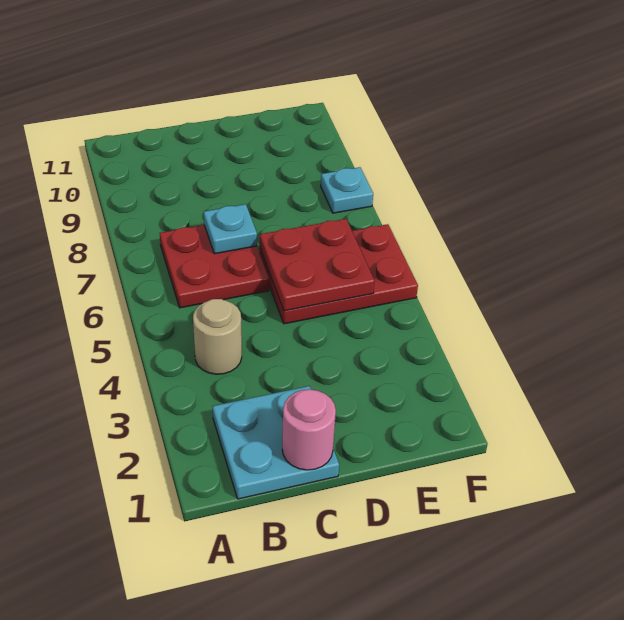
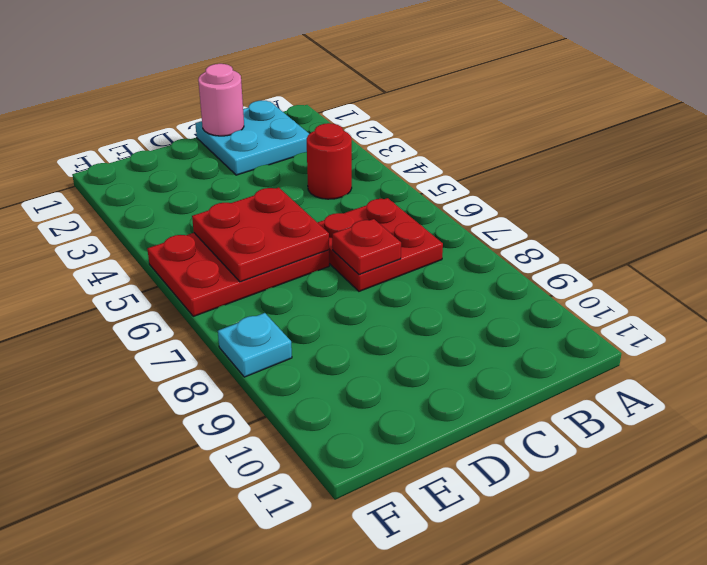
tan 1x1 round brick [193,299,242,374] -> red 1x1 round brick [307,123,352,199]
cyan 1x1 plate [204,204,257,254] -> red 1x1 plate [332,219,401,275]

